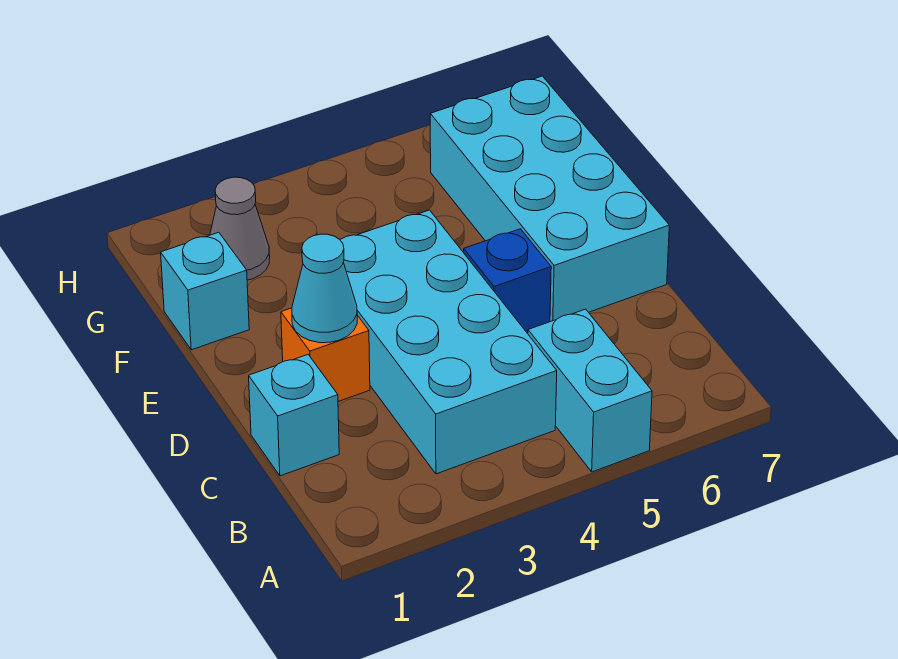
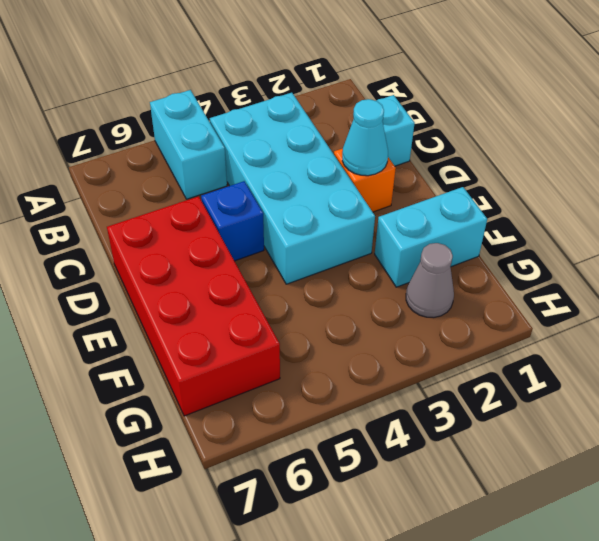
cyan 2x4 brick [430,76,669,322] -> red 2x4 brick [107,196,280,416]
cyan 1x1 brick [161,232,249,350] -> cyan 1x2 brick [375,187,487,287]

